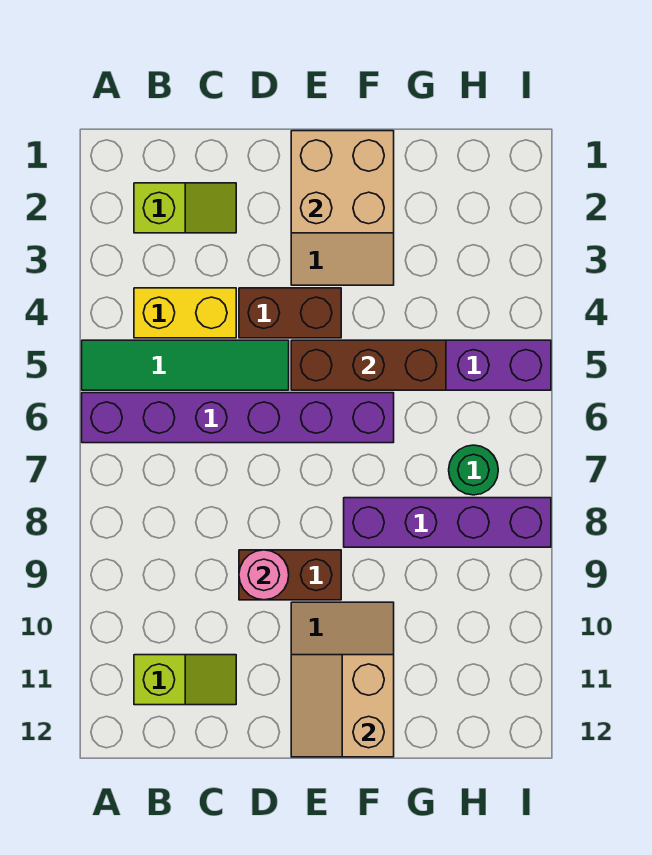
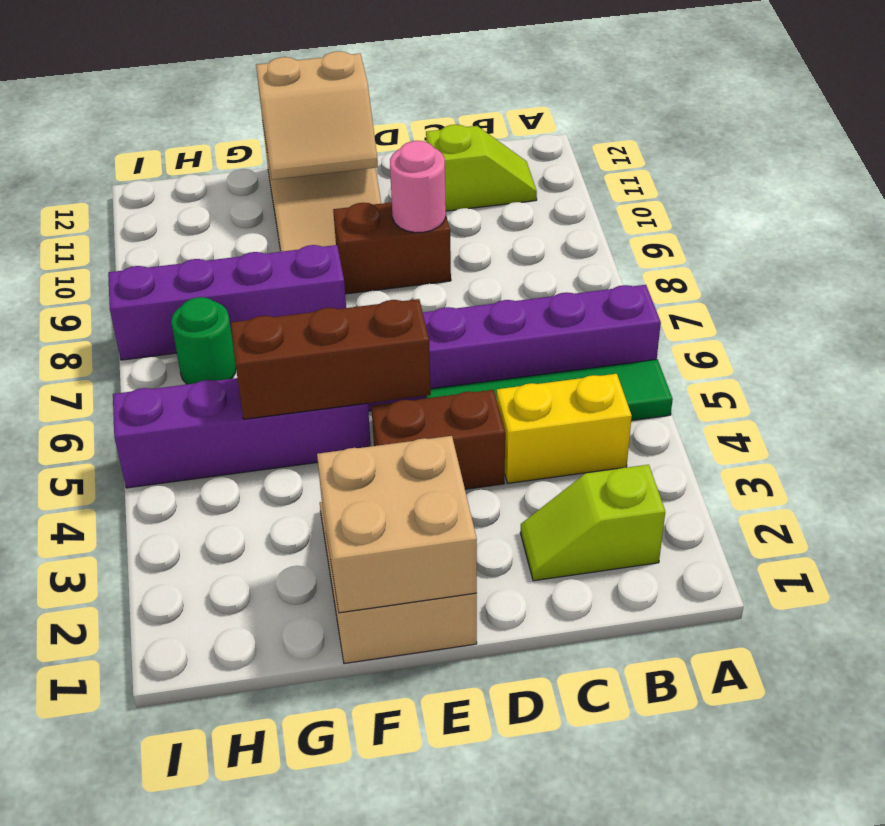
lime 1x2 slope [134,655,236,705] -> lime 1x2 slope turned to [426,125,537,211]
tan 2x2 slope [291,655,394,757] -> tan 2x2 slope turned to [256,51,378,180]

